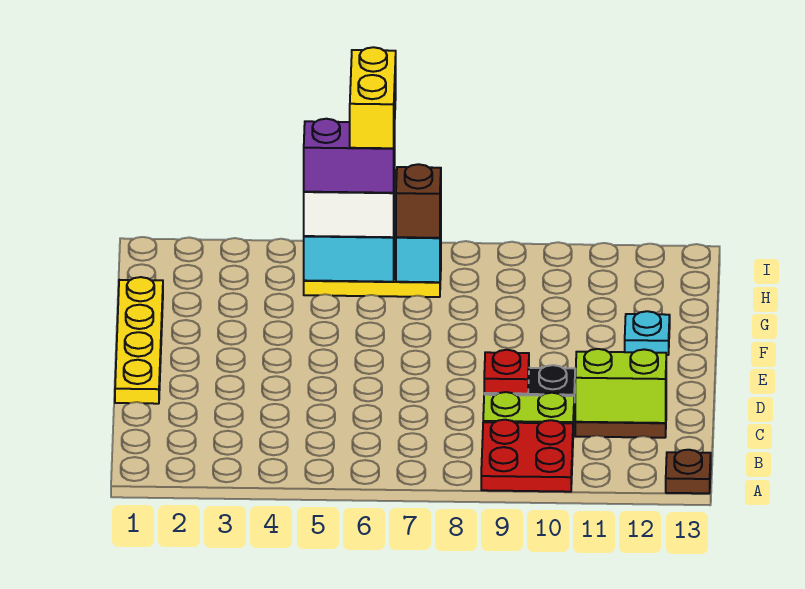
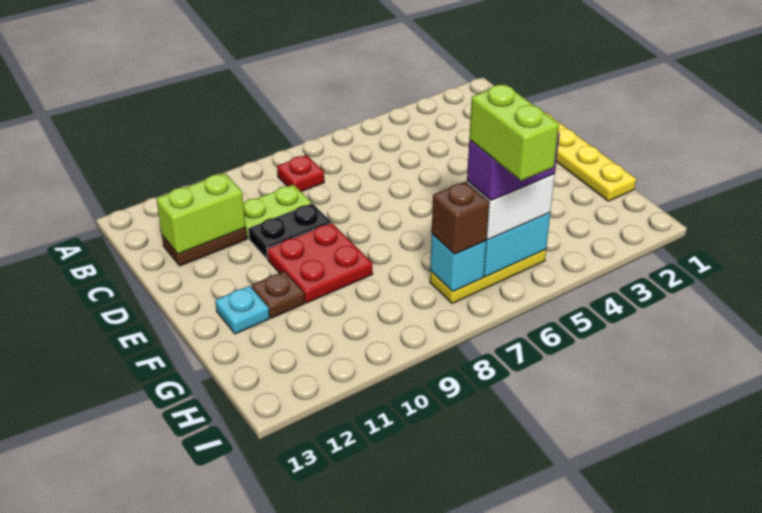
red 2x2 plate [481,420,573,492] -> red 2x2 plate moved to [267,223,373,303]
brown 1x1 plate [666,450,711,493] -> brown 1x1 plate moved to [251,271,305,318]
red 1x1 plate [484,350,529,394] -> red 1x1 plate moved to [277,155,324,192]
yellow 1x2 brick [350,47,396,148] -> lime 1x2 brick [469,84,559,181]

